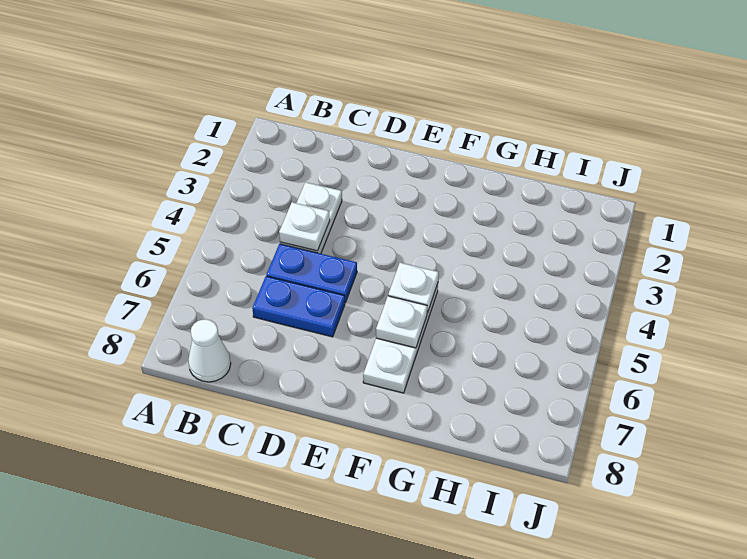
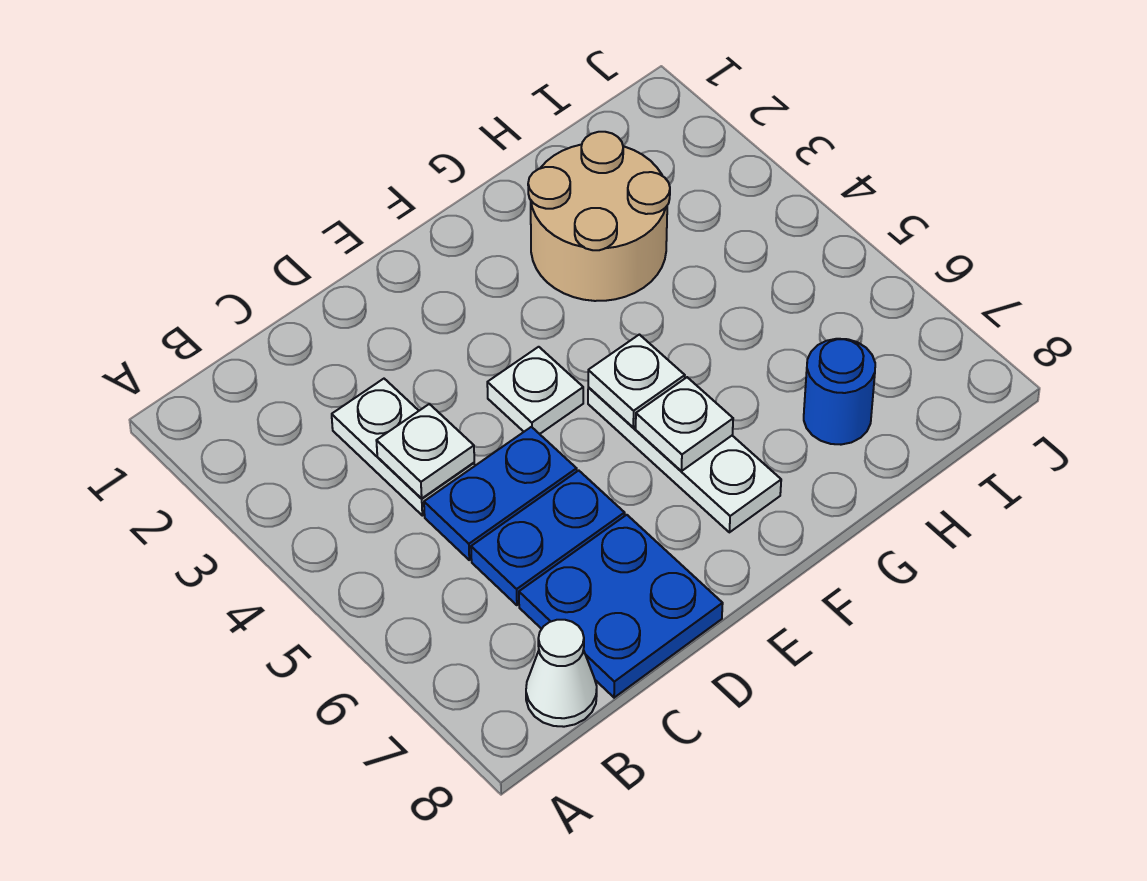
none -> blue 2x2 plate [519,515,723,698]
none -> white 1x1 plate [487,347,583,434]
none -> tan 2x2 round brick [528,132,670,301]
none -> blue 1x1 round brick [804,339,875,445]

